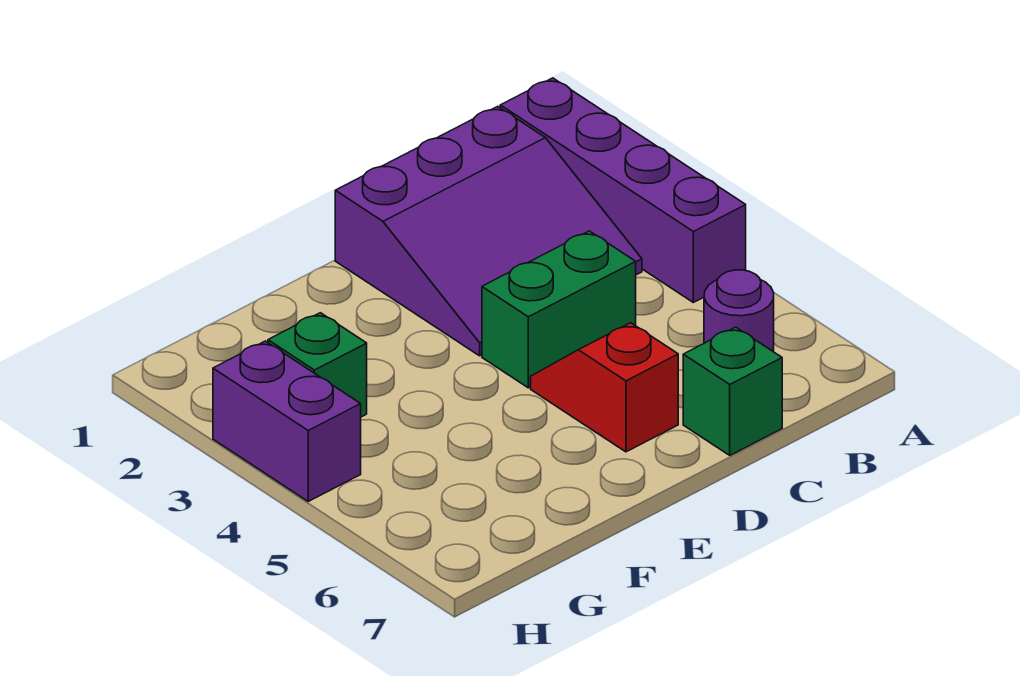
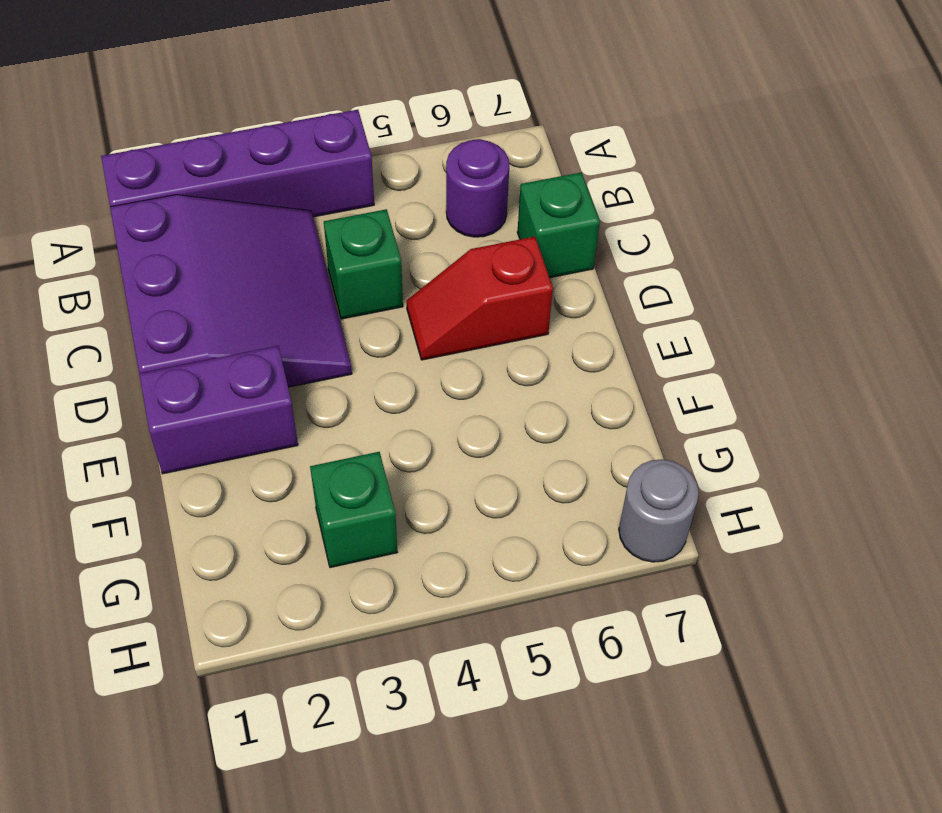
green 1x2 brick [482,231,636,388] -> green 1x1 brick [324,209,403,319]
purple 1x2 brick [213,341,361,501] -> purple 1x2 brick moved to [139,346,298,474]
none -> grey 1x1 round brick [619,459,699,562]

